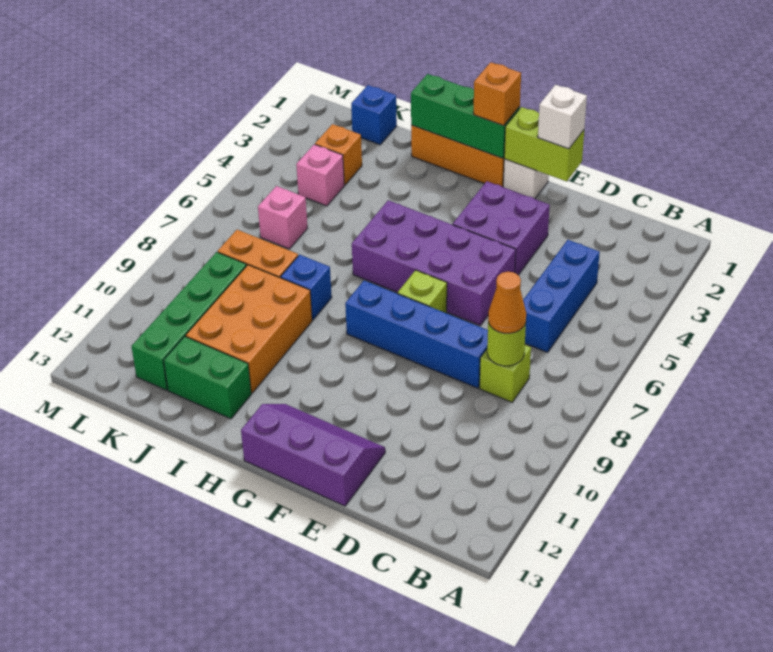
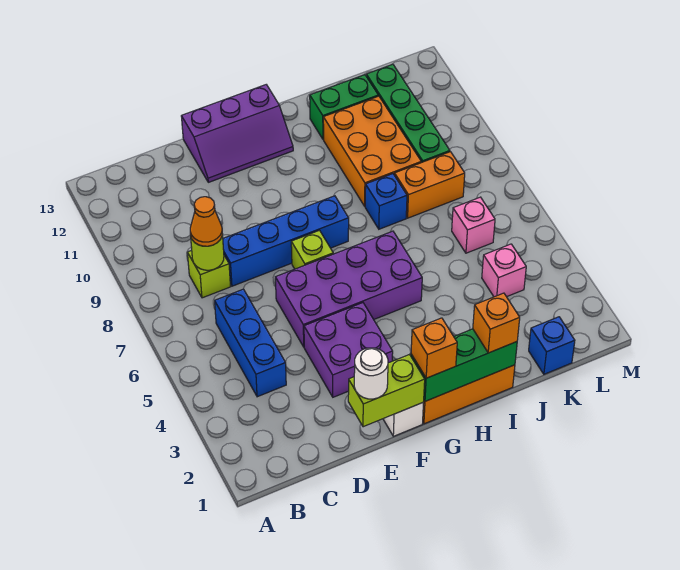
white 1x1 brick [538,85,587,149] -> white 1x1 round brick [354,348,388,399]
orange 1x1 brick [315,124,362,185] -> orange 1x1 brick moved to [473,293,520,353]

